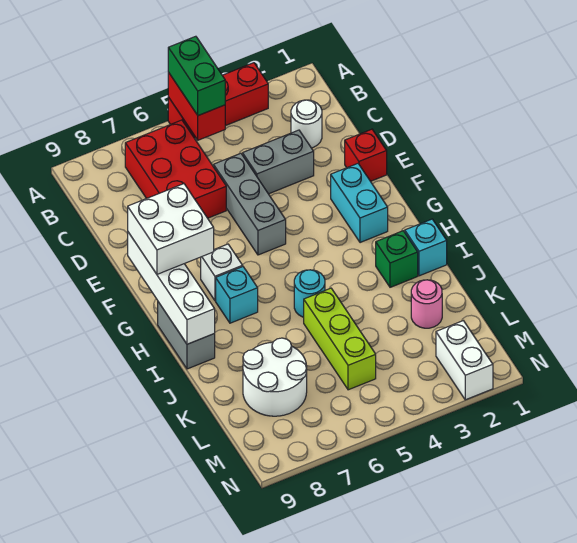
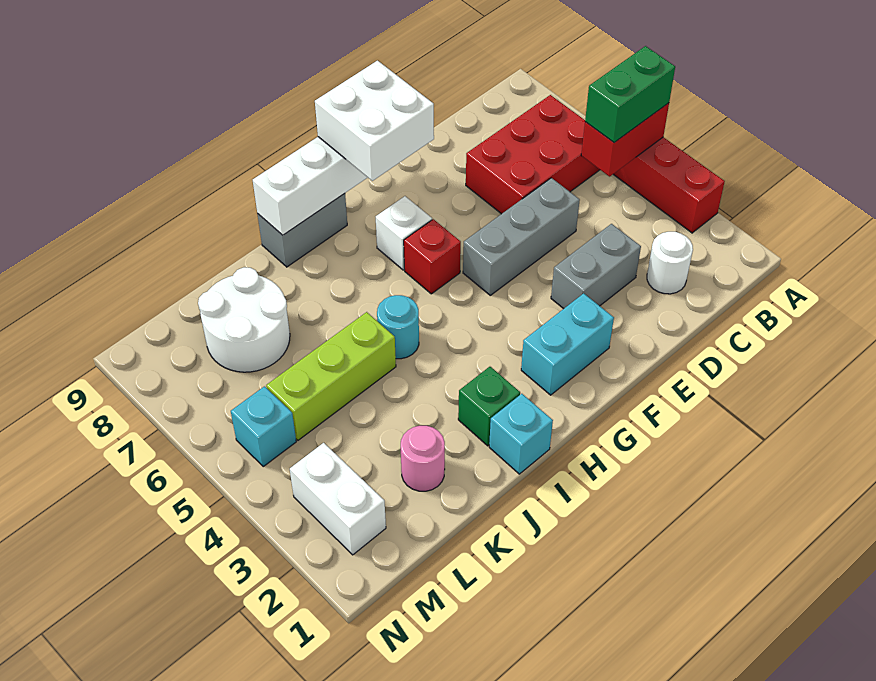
grey 1x2 brick [243,130,314,194] -> grey 1x2 brick turned to [551,224,641,309]
red 1x1 brick [345,129,387,181] -> red 1x1 brick moved to [404,219,461,294]
cyan 1x1 brick [216,267,258,323] -> cyan 1x1 brick moved to [231,386,296,466]
white 1x2 brick [436,321,493,400] -> white 1x2 brick turned to [290,443,386,555]

